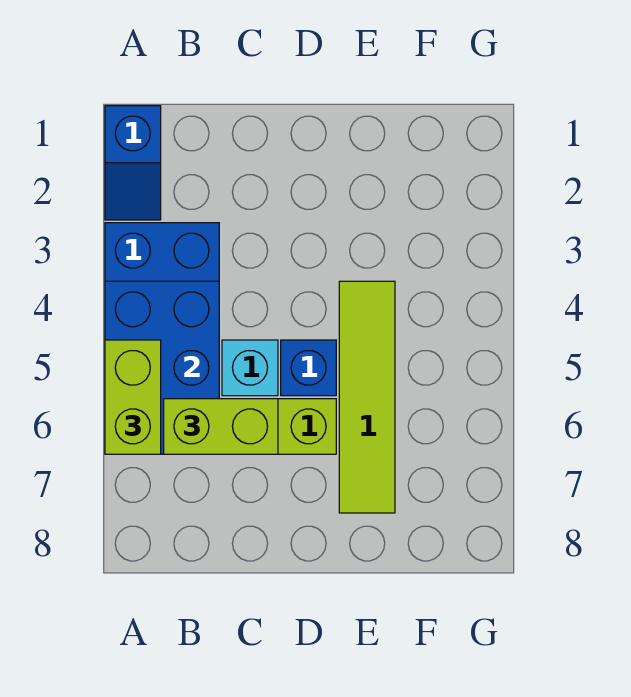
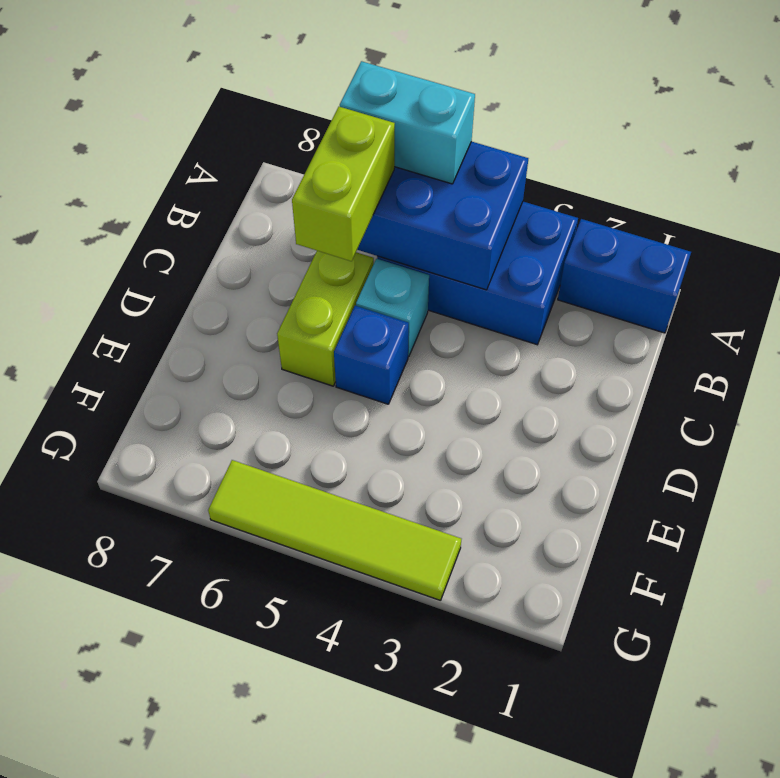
blue 1x2 slope [105,106,161,220] -> blue 1x2 brick [558,219,691,333]
lime 1x2 brick [105,340,161,454] -> cyan 1x2 brick [340,61,475,184]
lime 1x4 tile [339,281,395,513] -> lime 1x4 tile moved to [208,460,461,601]

